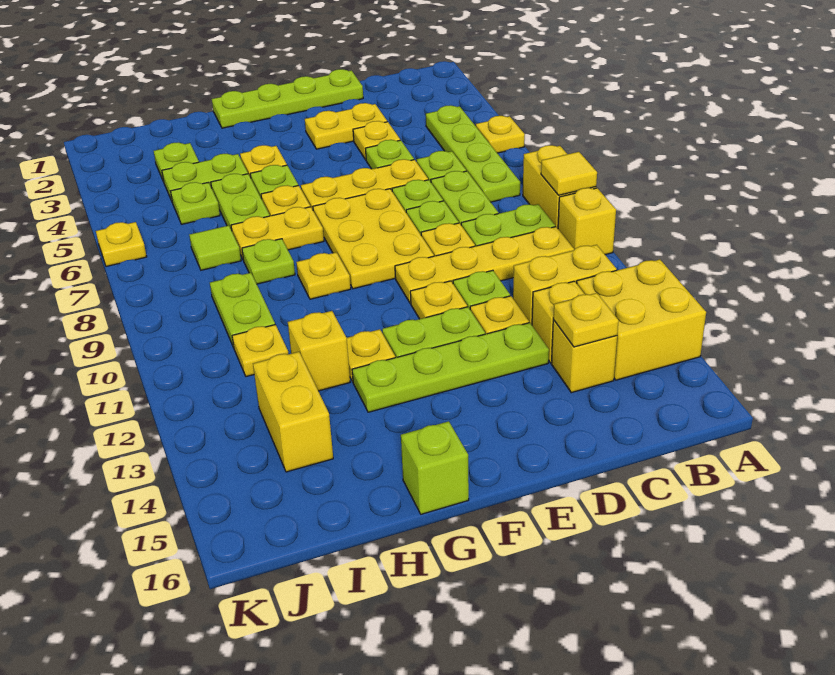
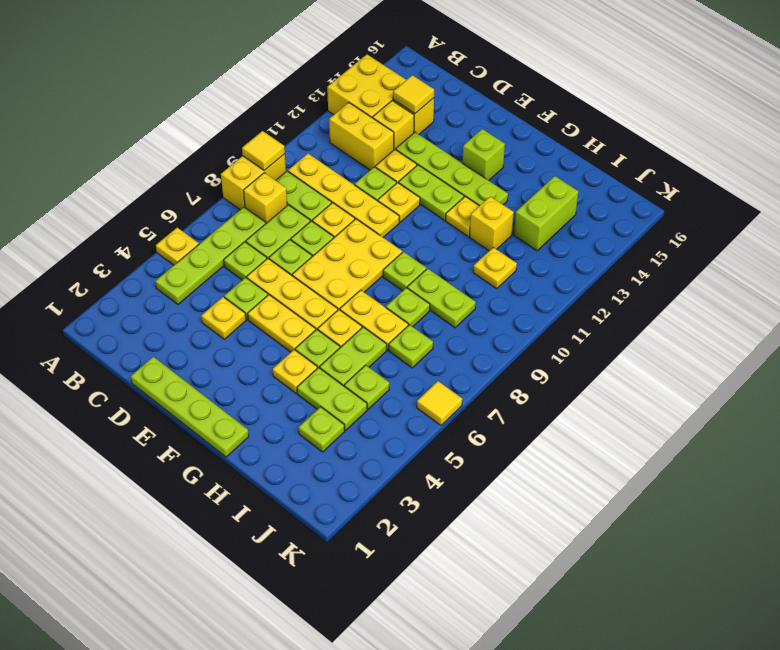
yellow 1x1 brick [558,188,616,255] -> yellow 1x1 brick moved to [244,173,287,223]
yellow 1x1 plate [553,293,619,347] -> yellow 1x1 tile [393,75,434,114]
yellow 1x2 plate [305,103,387,149] -> yellow 1x2 plate moved to [248,295,316,352]
yellow 1x1 plate [296,252,351,299] -> lime 1x1 plate [383,252,426,291]
lime 1x1 brick [401,421,469,514] -> lime 1x1 brick moved to [462,129,505,181]
lime 1x1 tile [189,225,241,270] -> lime 1x1 plate [389,325,433,368]
lime 1x2 plate [210,273,275,348] -> lime 1x2 plate turned to [407,269,476,328]
yellow 1x2 brick [253,352,333,472] -> lime 1x2 brick [514,176,578,251]
yellow 1x1 plate [96,222,147,266] -> yellow 1x1 tile [417,381,462,425]

